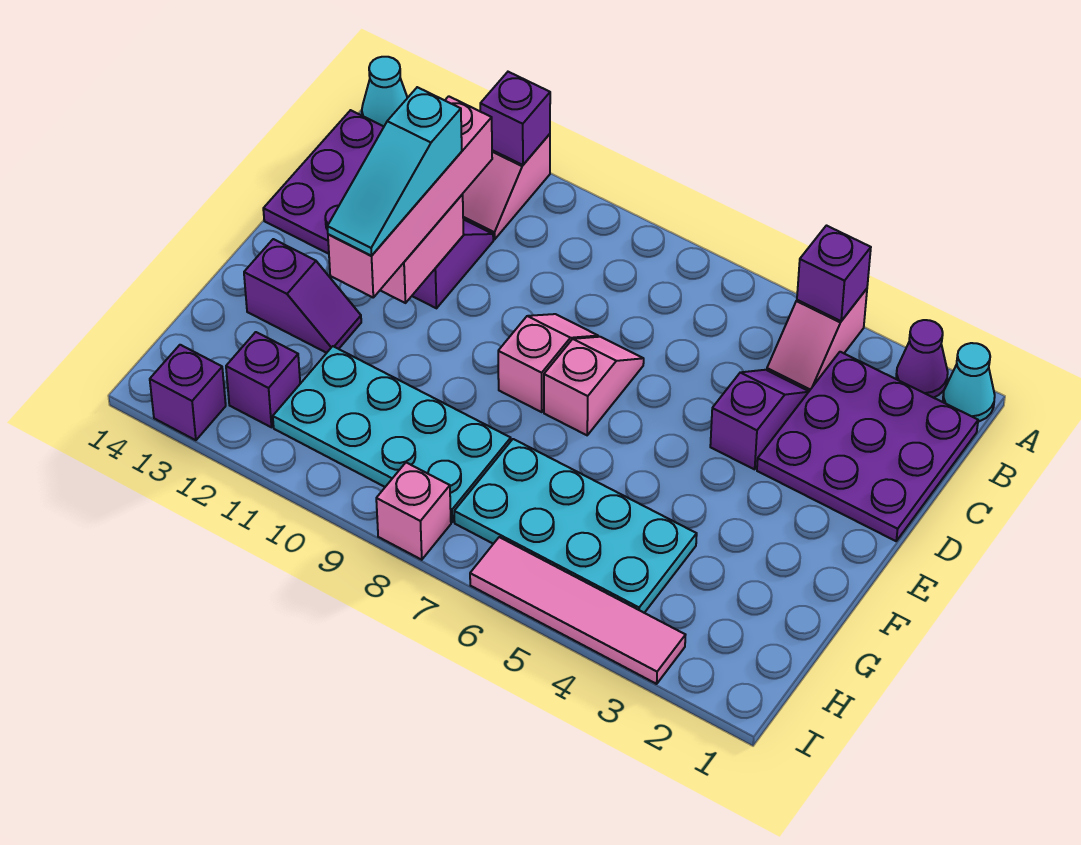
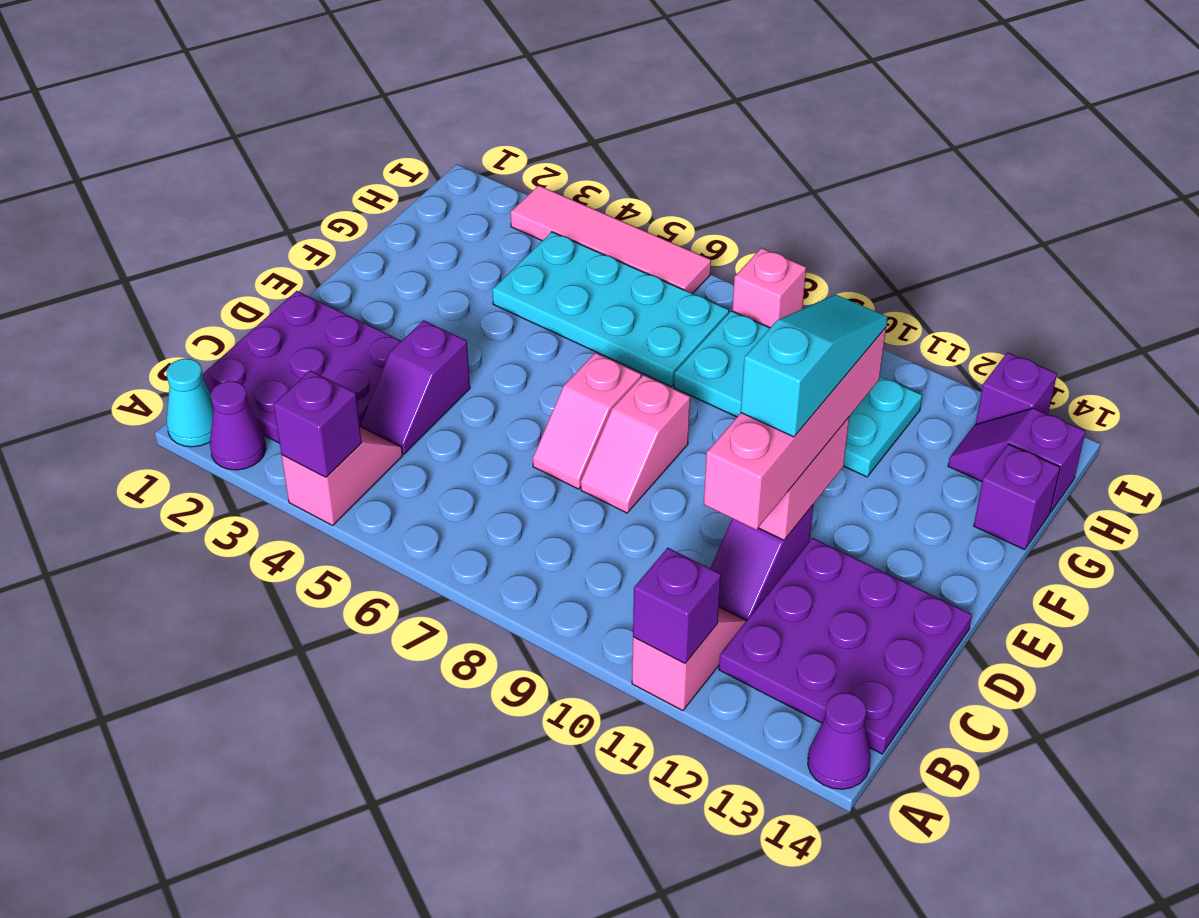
cyan 1x1 cone [362,57,407,126] -> purple 1x1 cone [808,693,871,789]
purple 1x2 slope [244,239,361,353] -> purple 1x2 slope moved to [948,408,1086,513]
purple 1x1 brick [226,332,300,427] -> purple 1x1 brick moved to [974,444,1060,550]

